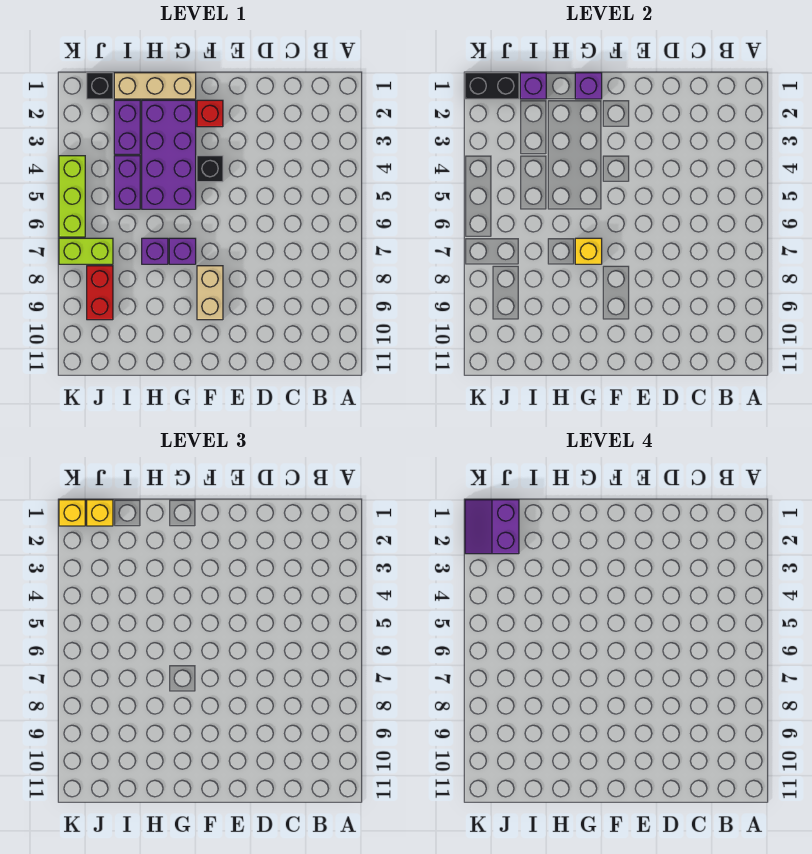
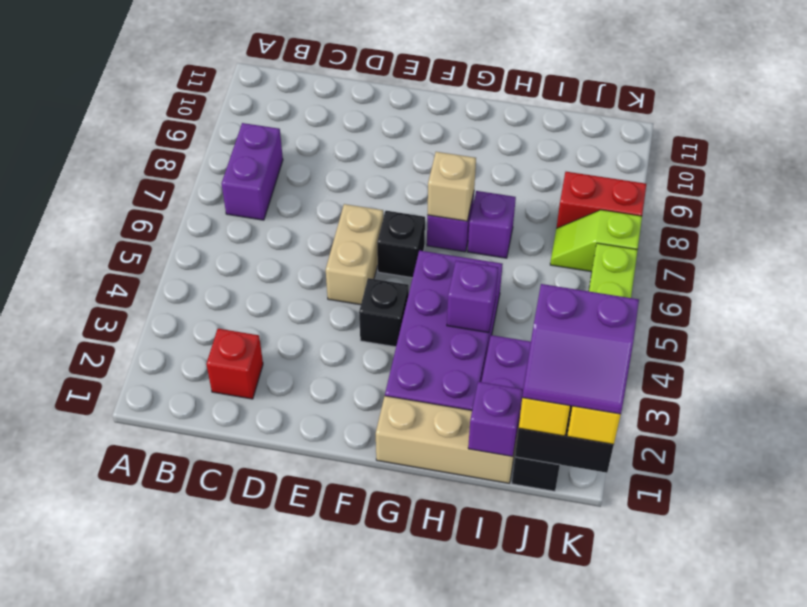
red 1x1 brick [197,100,223,127] -> red 1x1 brick moved to [206,329,263,399]
none -> black 1x1 brick [377,211,425,278]
tan 1x2 brick [197,266,223,320] -> tan 1x2 brick moved to [326,204,383,305]
purple 1x1 brick [575,73,602,99] -> purple 1x1 brick moved to [447,261,498,333]
yellow 1x1 brick [575,238,602,264] -> tan 1x1 brick [427,152,476,221]
purple 1x2 brick [114,156,140,209] -> purple 1x2 brick moved to [222,123,283,220]
purple 2x2 slope [465,500,519,554] -> purple 2x2 slope turned to [522,284,639,414]
lime 1x2 brick [59,238,113,264] -> lime 1x2 slope [550,210,642,272]
red 1x2 brick [87,266,113,320] -> red 1x2 brick turned to [557,172,646,228]

